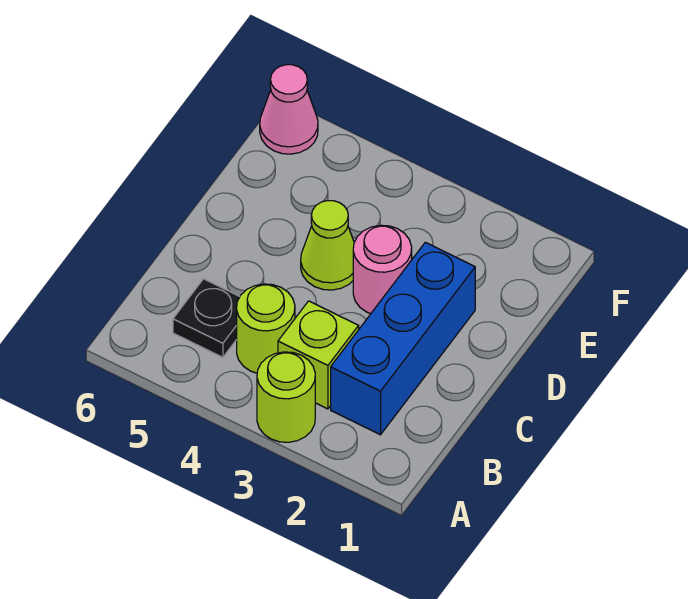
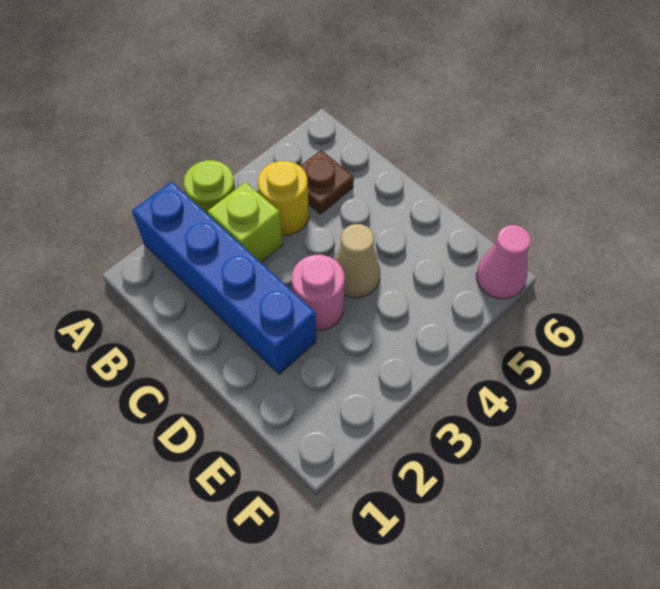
blue 1x3 brick [331,242,475,435] -> blue 1x4 brick [132,182,316,374]
lime 1x1 round brick [237,284,295,373] -> yellow 1x1 round brick [258,161,309,235]
black 1x1 plate [173,279,240,357] -> brown 1x1 plate [301,150,354,214]
lime 1x1 cone [301,201,354,290] -> tan 1x1 cone [335,224,380,298]

